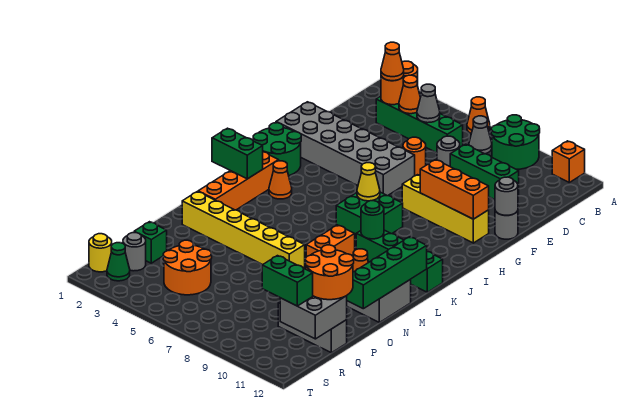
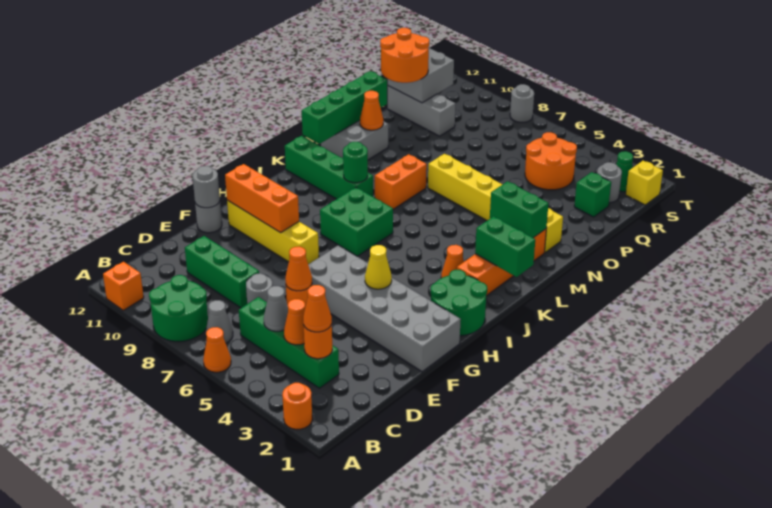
none -> orange 1x1 cone [285,246,312,291]
yellow 1x1 cone [357,163,380,201] -> yellow 1x1 cone moved to [365,245,392,289]
green 1x2 brick [262,256,313,306] -> green 1x2 brick moved to [490,181,549,238]
yellow 1x1 round brick [89,234,112,272] -> yellow 1x1 brick [626,161,663,205]
none -> grey 1x1 round brick [510,84,534,122]

